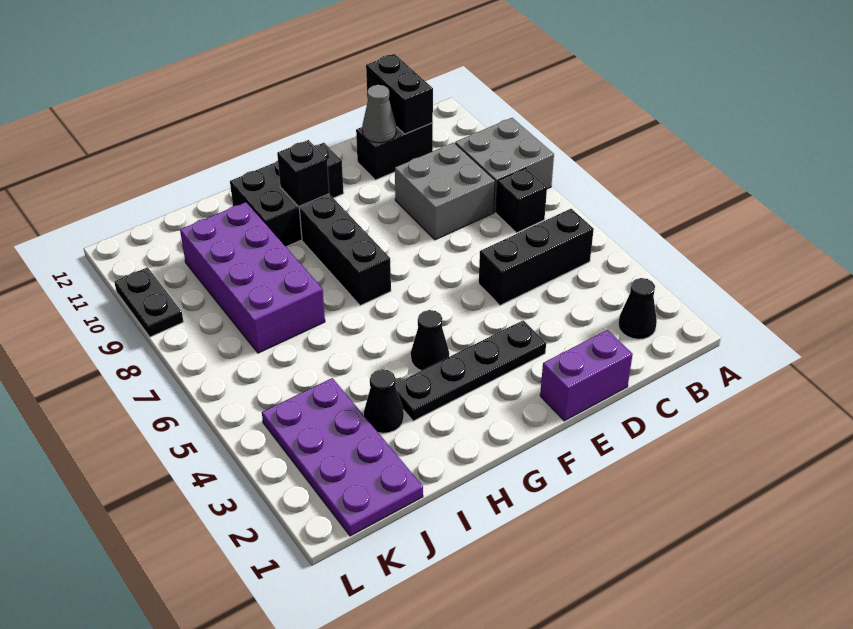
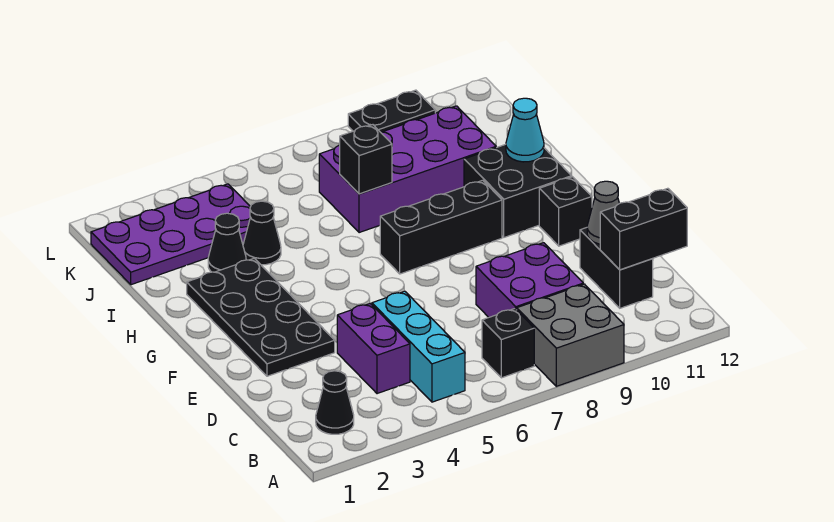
black 1x3 brick [479,209,594,305] -> cyan 1x3 brick [372,291,465,402]
grey 2x2 brick [395,143,495,240] -> purple 2x2 brick [476,243,583,317]
purple 1x2 brick [540,330,633,421] -> purple 1x2 brick moved to [337,304,410,394]
black 1x4 plate [395,320,546,421] -> black 2x4 plate [187,258,335,376]
black 1x1 cone [411,310,449,371] -> black 1x1 cone moved to [243,201,281,265]
black 1x1 brick [277,140,329,207] -> black 1x1 brick moved to [340,125,392,194]
none -> cyan 1x1 cone [506,98,544,162]

